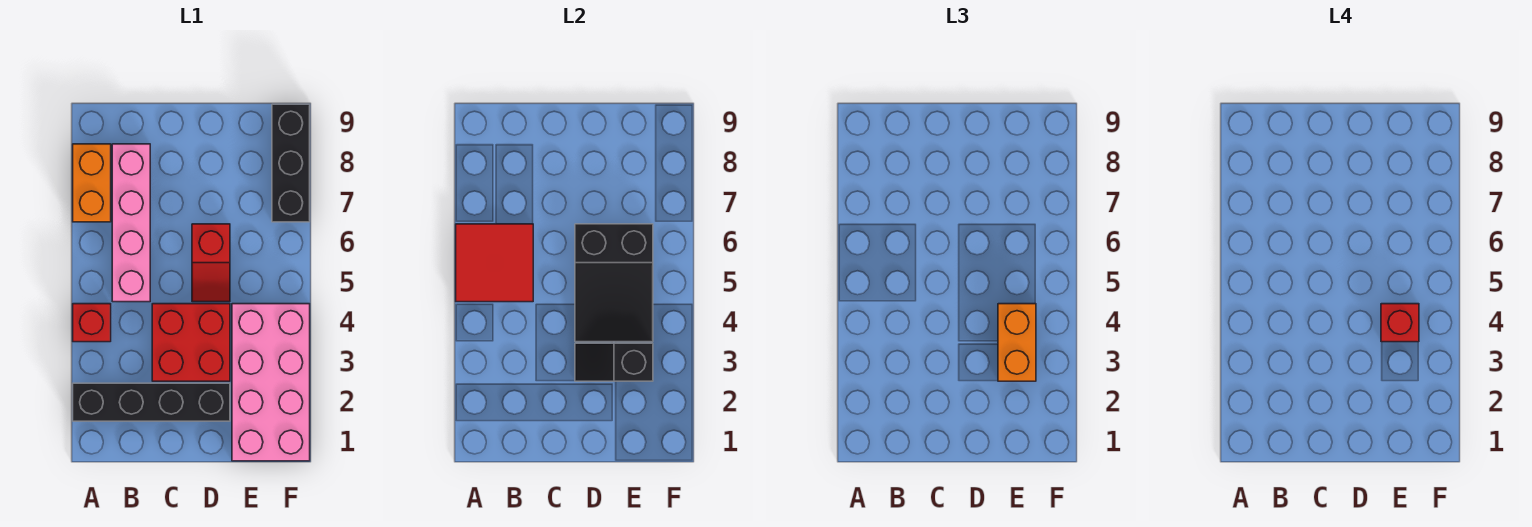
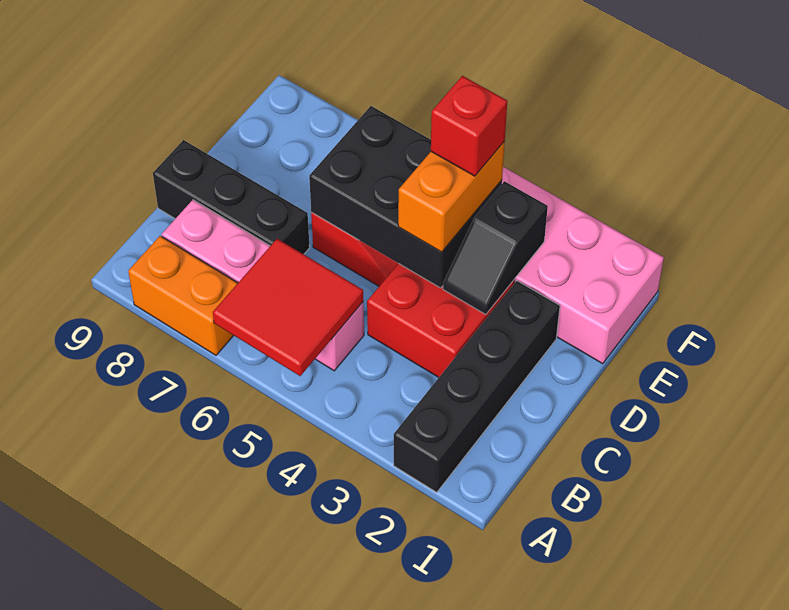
red 1x1 brick [73,304,111,342] -> none
black 2x3 slope [575,224,653,342] -> black 2x3 brick [309,106,502,288]
orange 1x2 brick [998,304,1036,381] -> orange 1x2 brick turned to [398,141,505,252]
black 1x3 brick [272,104,310,222] -> black 1x3 brick moved to [153,140,310,254]

